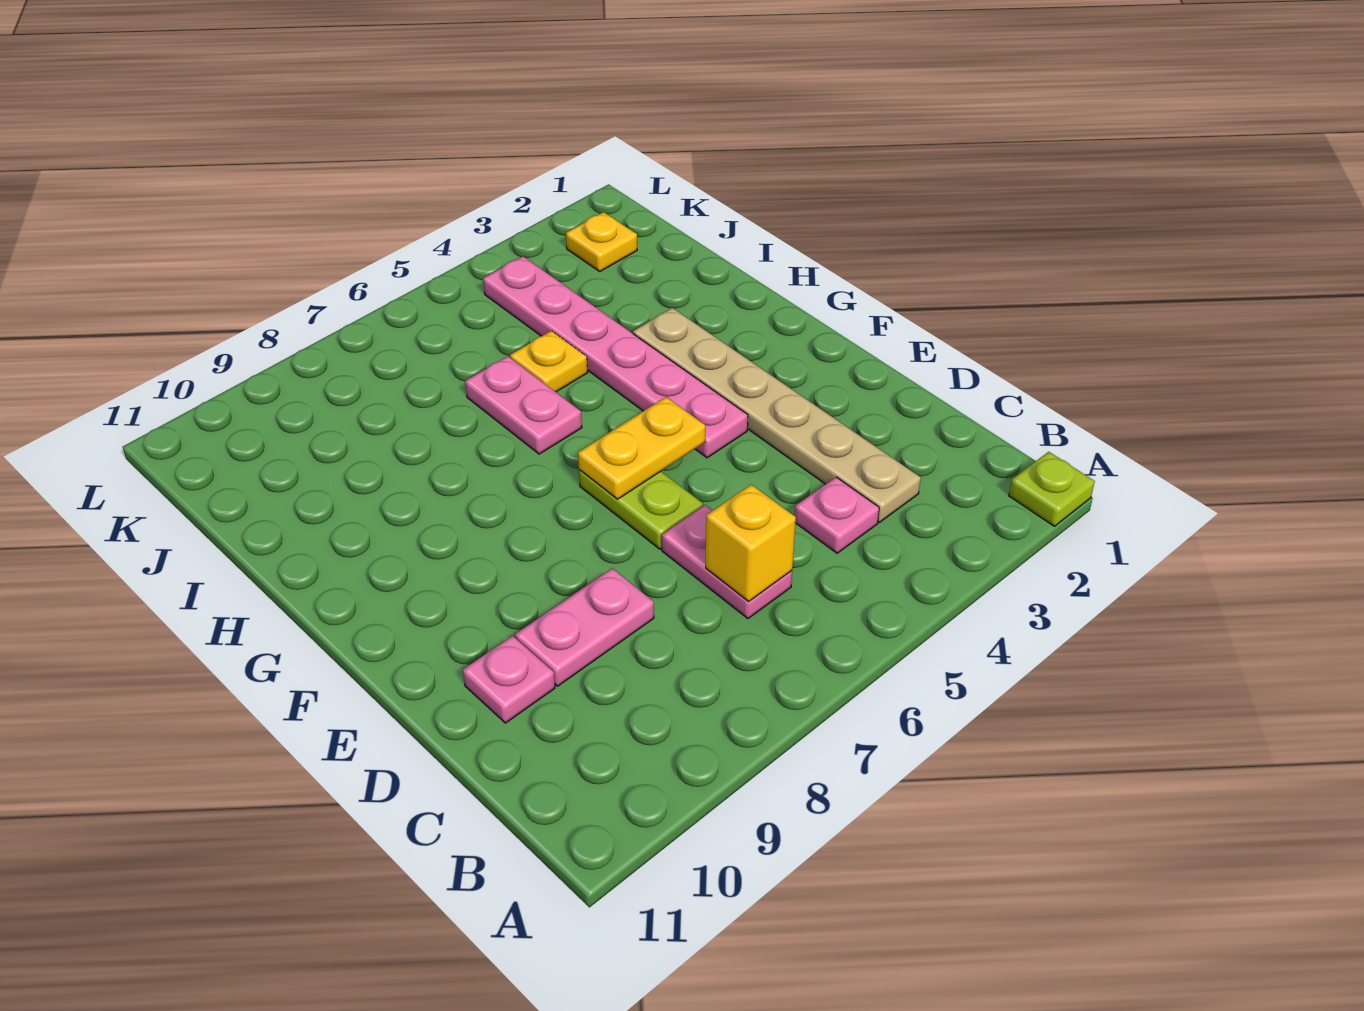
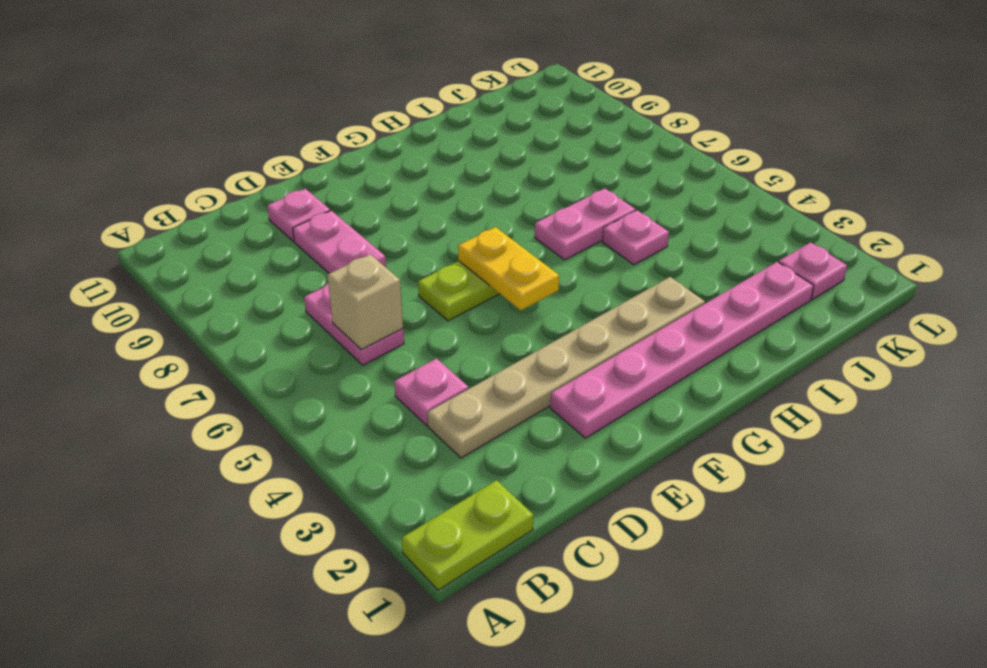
lime 1x1 plate [1009,452,1095,526] -> lime 1x2 plate [402,480,533,590]
pink 1x2 plate [662,505,792,618] -> pink 1x2 plate turned to [304,284,404,365]
yellow 1x1 brick [706,485,796,601] -> tan 1x1 brick [327,254,403,349]
pink 1x6 plate [483,256,748,458] -> pink 1x6 plate moved to [550,262,814,438]
yellow 1x1 plate [510,331,588,392] -> pink 1x1 plate [602,210,669,265]
yellow 1x1 plate [566,212,637,271] -> pink 1x1 plate [779,242,847,299]

